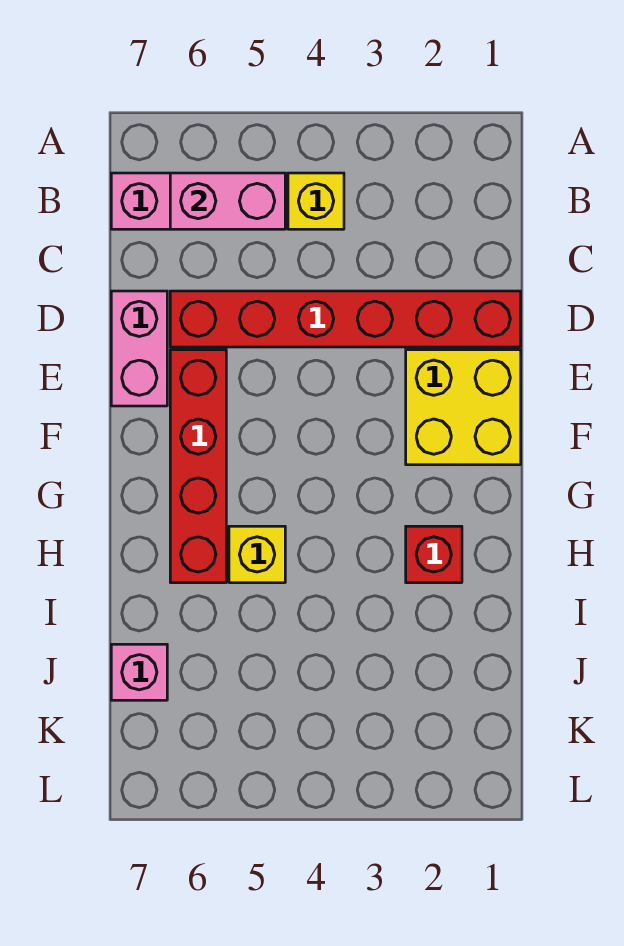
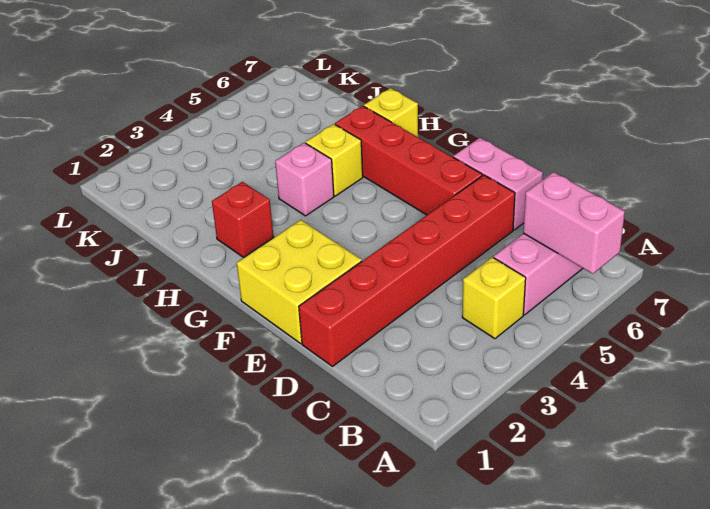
pink 1x2 brick [170,173,285,229] -> pink 1x2 brick turned to [523,172,625,274]
none -> yellow 1x1 brick [364,88,418,137]
pink 1x1 brick [111,644,167,700] -> pink 1x1 brick moved to [275,143,334,216]

